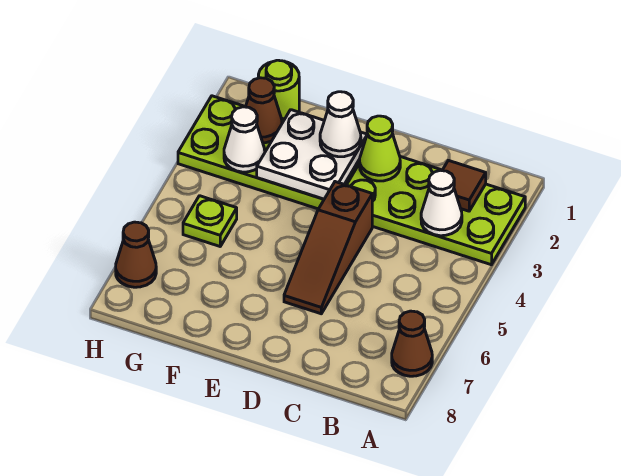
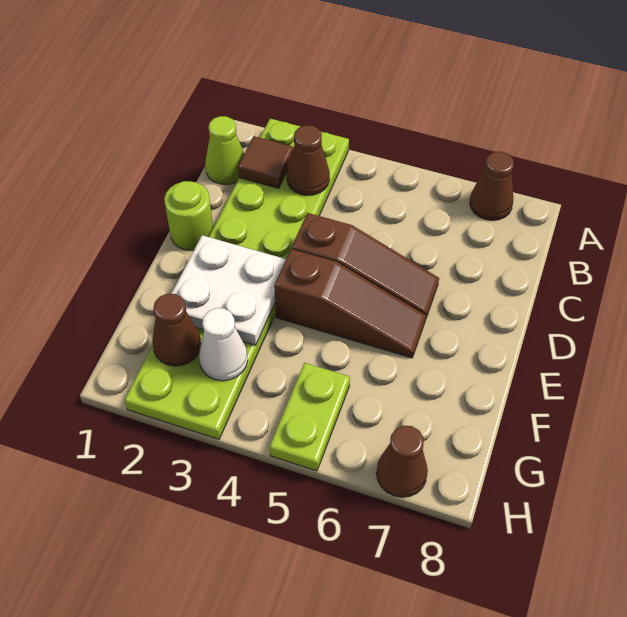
white 1x1 cone [421,170,462,236] -> brown 1x1 cone [287,125,330,195]
lime 1x1 cone [359,116,400,181] -> lime 1x1 cone moved to [205,116,244,184]
white 1x1 cone [320,92,361,157] -> none
none -> brown 1x3 slope [274,249,426,358]
lime 1x1 round brick [258,60,299,119] -> lime 1x1 round brick moved to [164,181,213,251]
lime 1x1 plate [183,196,237,246] -> lime 1x2 plate [269,363,350,471]

